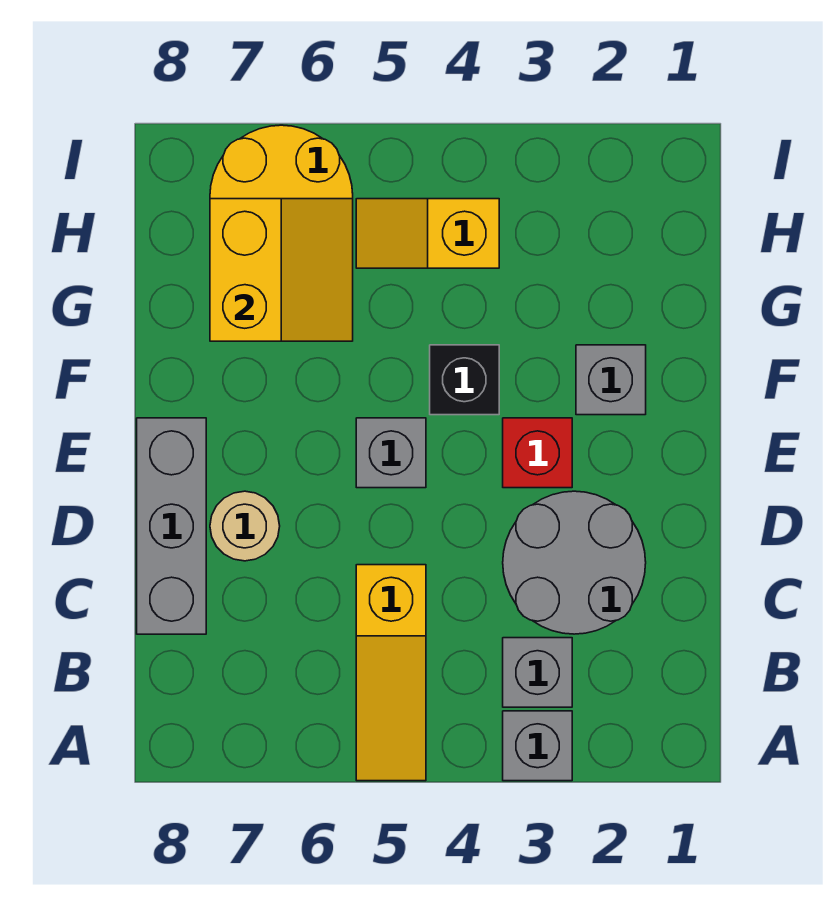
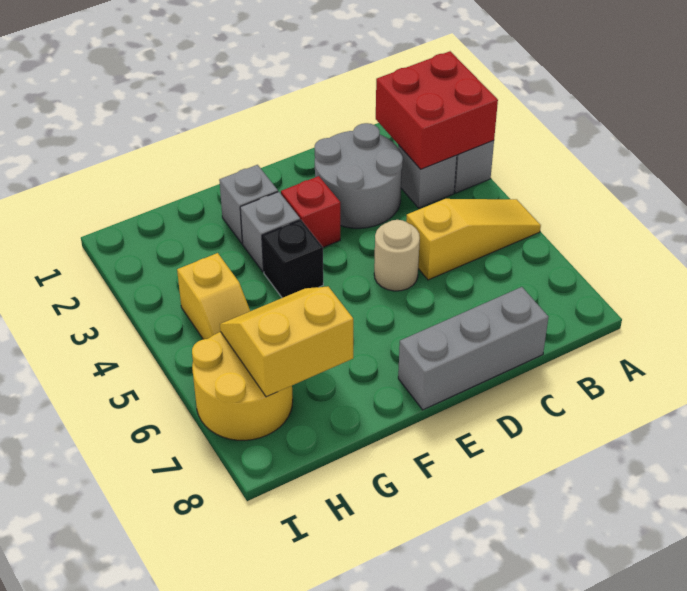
none -> red 2x2 brick [376,51,498,169]
tan 1x1 round brick [210,491,280,561] -> tan 1x1 round brick moved to [374,220,420,291]
grey 1x1 brick [356,418,426,488] -> grey 1x1 brick moved to [240,192,300,272]

